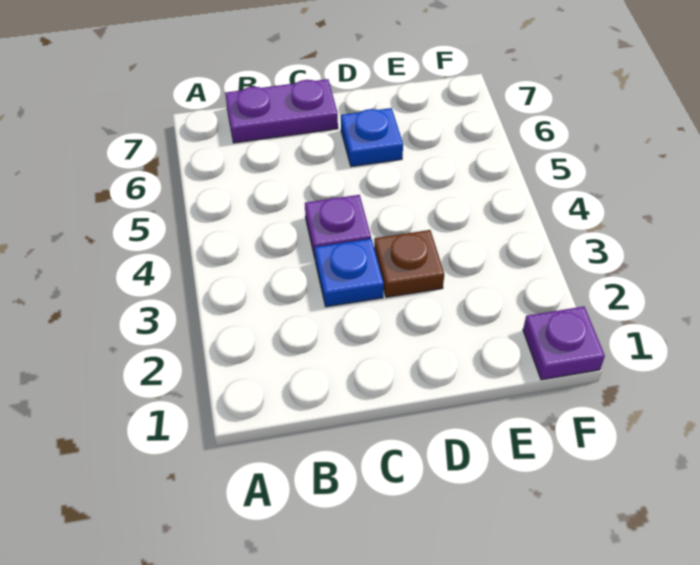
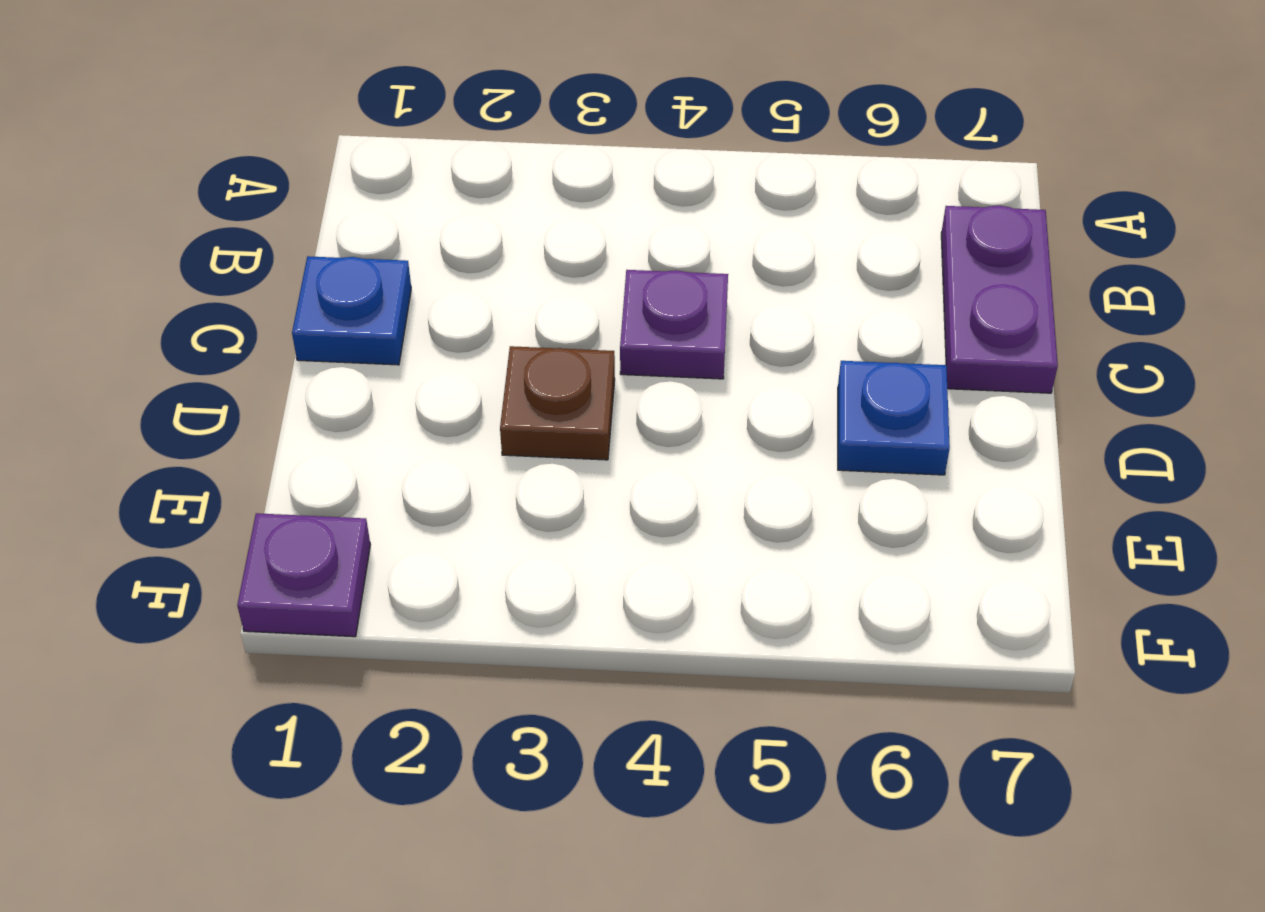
blue 1x1 plate [315,239,384,307] -> blue 1x1 plate moved to [292,256,411,365]

